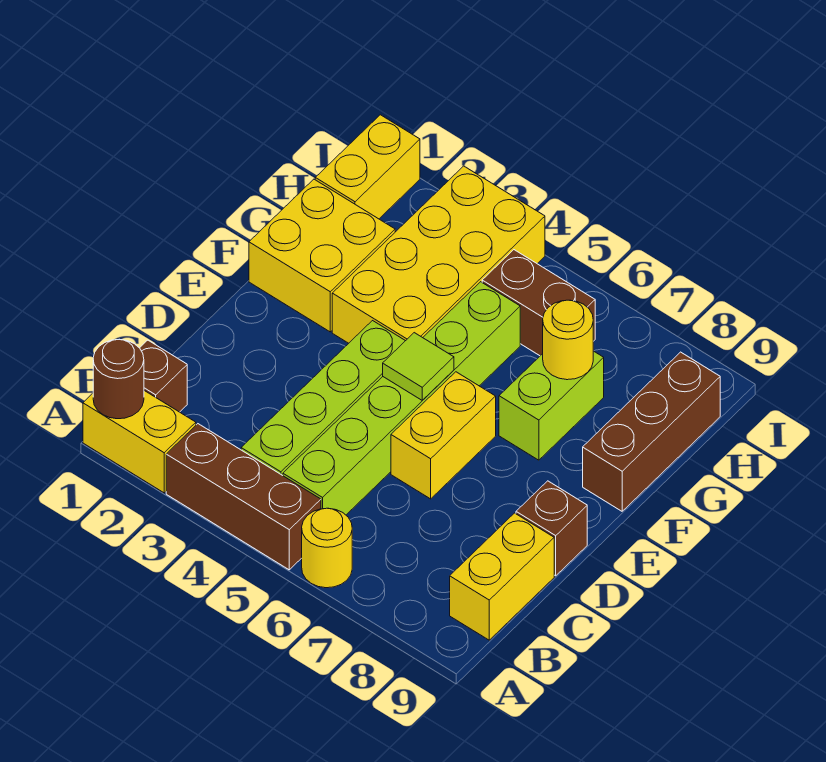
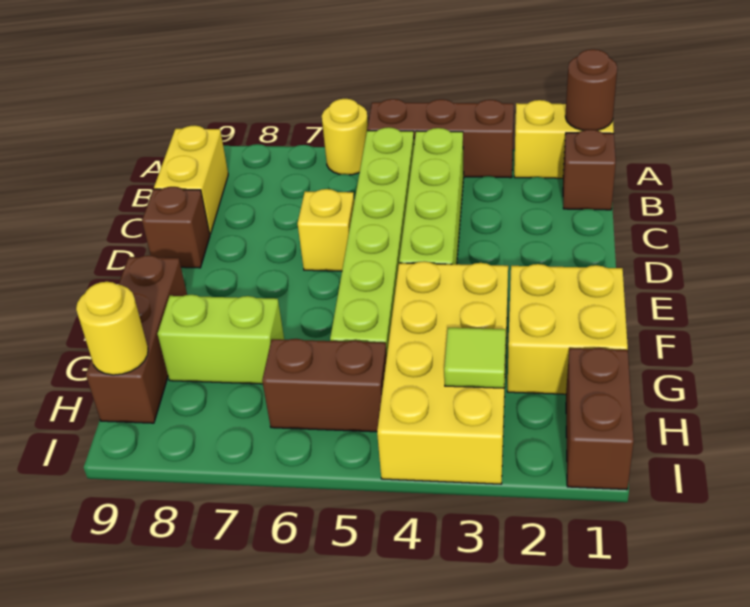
yellow 1x2 brick [391,372,496,499] -> yellow 1x1 brick [298,189,354,271]
lime 1x1 tile [383,333,454,400] -> lime 1x1 tile moved to [444,328,506,388]
lime 1x2 brick [499,351,604,460] -> lime 1x2 brick turned to [158,295,284,384]
yellow 1x1 round brick [543,300,593,380] -> yellow 1x1 round brick moved to [76,282,148,375]
yellow 1x2 brick [315,115,420,219] -> brown 1x2 brick [566,348,634,490]

